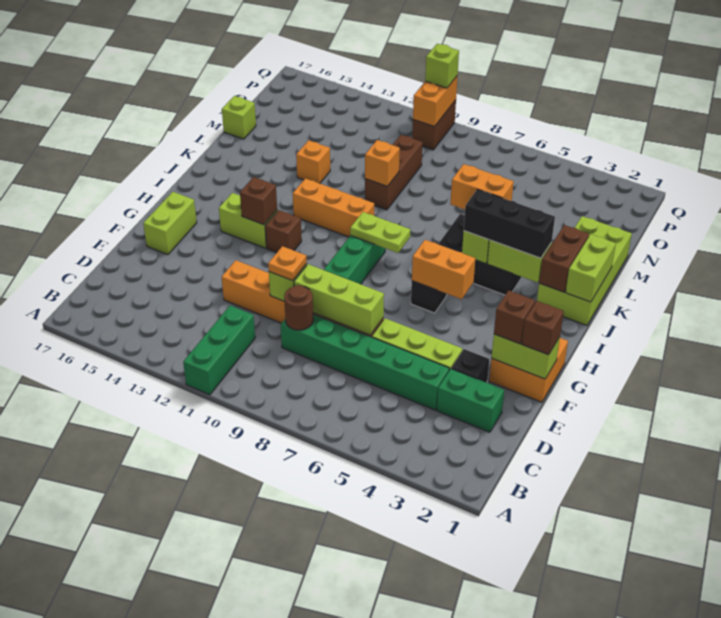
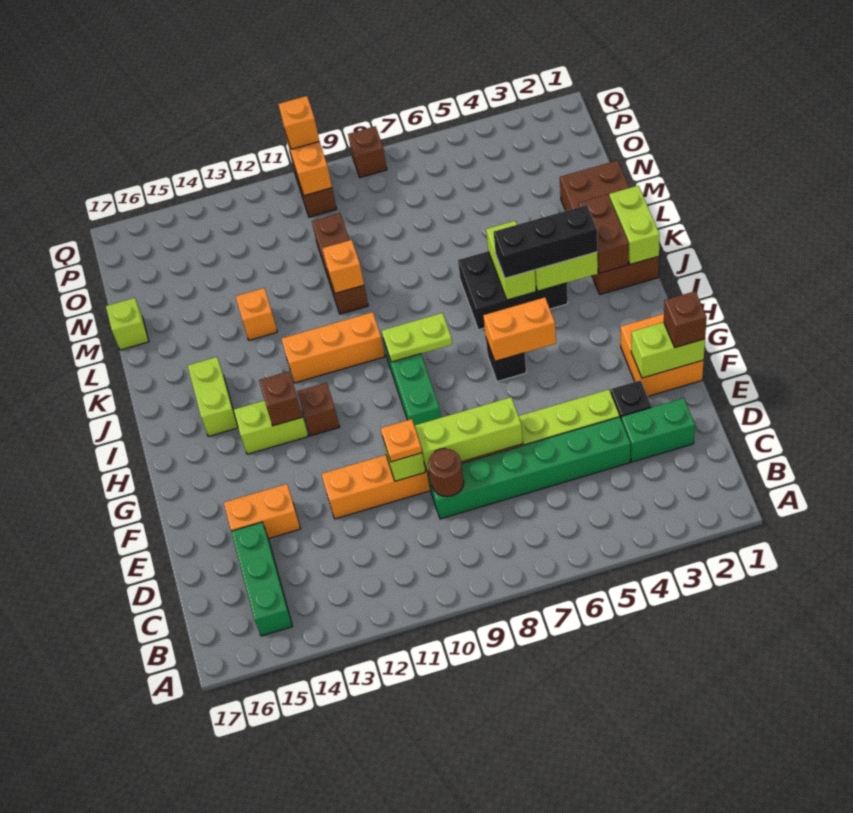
green 1x3 brick [183,306,255,395] -> green 1x3 brick moved to [231,522,292,636]
brown 1x1 brick [494,290,535,344] -> brown 1x1 brick moved to [348,126,387,177]
lime 1x2 brick [143,192,197,255] -> lime 1x2 brick moved to [188,357,238,436]
lime 2x4 brick [537,216,632,325] -> brown 2x4 brick [560,160,659,294]
orange 1x2 brick [450,164,514,210] -> orange 1x2 brick moved to [224,484,301,539]
lime 1x1 brick [425,44,459,88] -> orange 1x1 brick [278,96,319,149]

